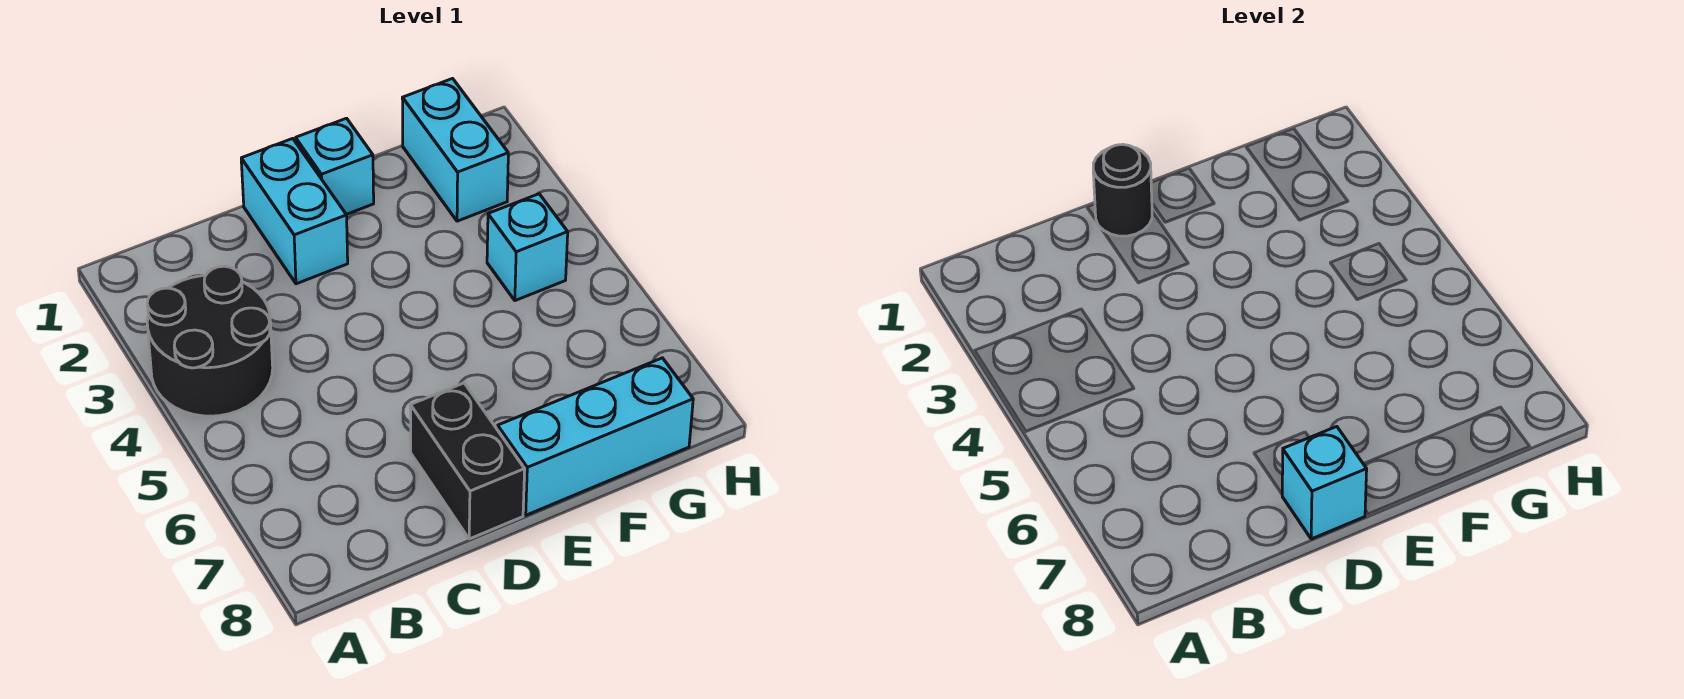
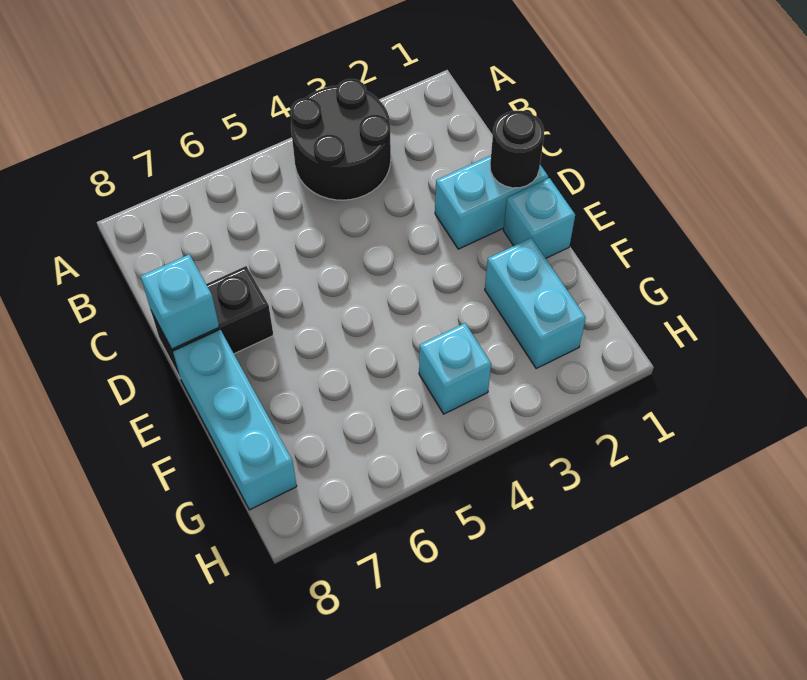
cyan 1x2 brick [402,79,508,221] -> cyan 1x2 brick turned to [485,238,586,368]

